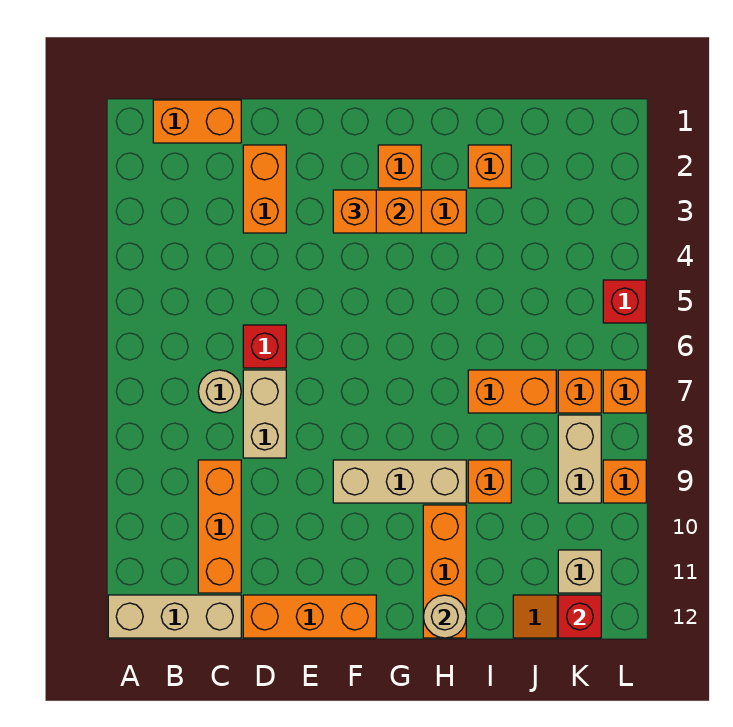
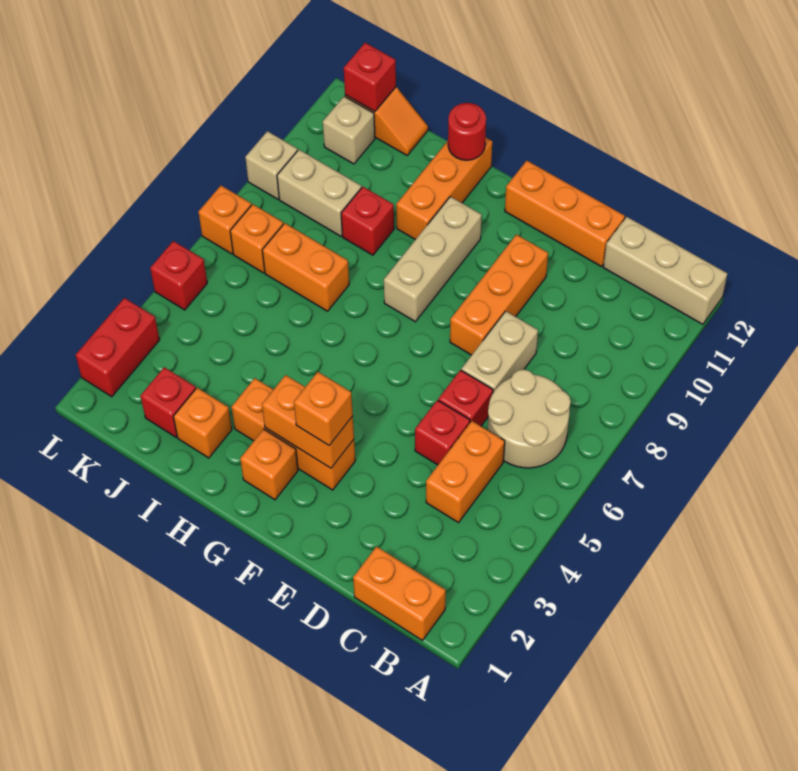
tan 1x1 round brick [198,370,241,413] -> tan 2x2 round brick [488,369,571,468]
orange 1x3 brick [198,460,241,593] -> orange 1x3 brick moved to [450,235,548,355]
orange 1x2 brick [243,145,286,233] -> orange 1x2 brick moved to [426,421,505,523]
none -> red 1x1 brick [415,400,470,465]
tan 1x3 brick [333,460,466,503] -> tan 1x3 brick turned to [384,197,482,322]
tan 1x1 round brick [423,595,466,638] -> red 1x1 round brick [448,103,486,160]
orange 1x1 brick [468,460,511,503] -> red 1x1 brick [341,187,394,255]
none -> red 1x1 brick [140,367,196,437]
tan 1x2 brick [558,415,601,503] -> tan 1x2 brick turned to [277,150,361,236]
none -> red 1x2 brick [76,298,160,397]
orange 1x1 brick [603,460,646,503] -> tan 1x1 brick [245,131,297,199]

